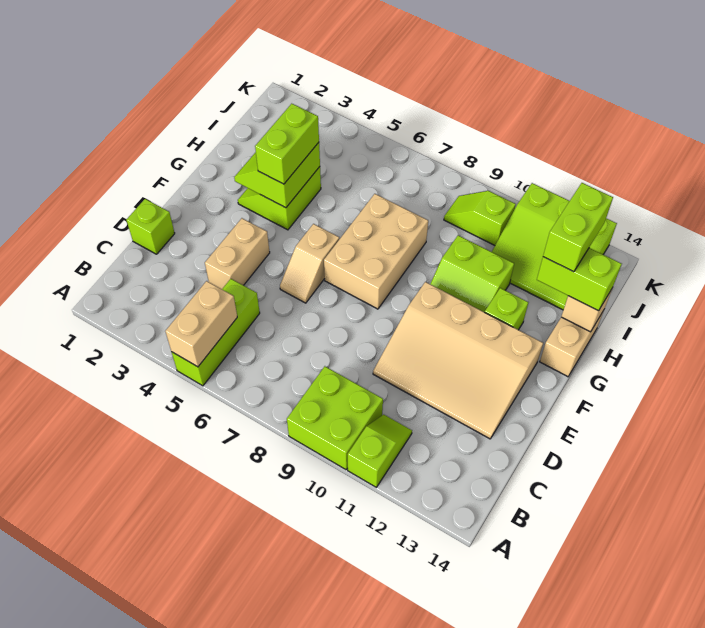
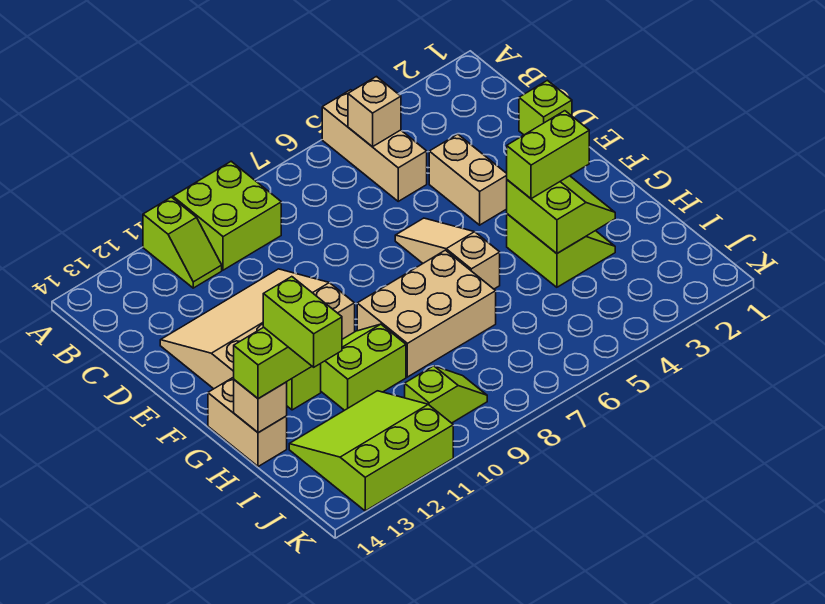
lime 1x3 brick [172,279,260,386] -> tan 1x3 brick [322,90,427,201]
tan 1x2 brick [165,281,237,367] -> tan 1x1 brick [348,77,401,147]
tan 1x2 slope [280,224,339,303] -> tan 1x3 slope [395,218,500,289]
tan 2x3 brick [324,194,428,309] -> tan 2x3 brick turned to [357,250,496,377]
lime 1x2 brick [255,104,319,184] -> lime 1x2 brick turned to [507,111,589,199]

